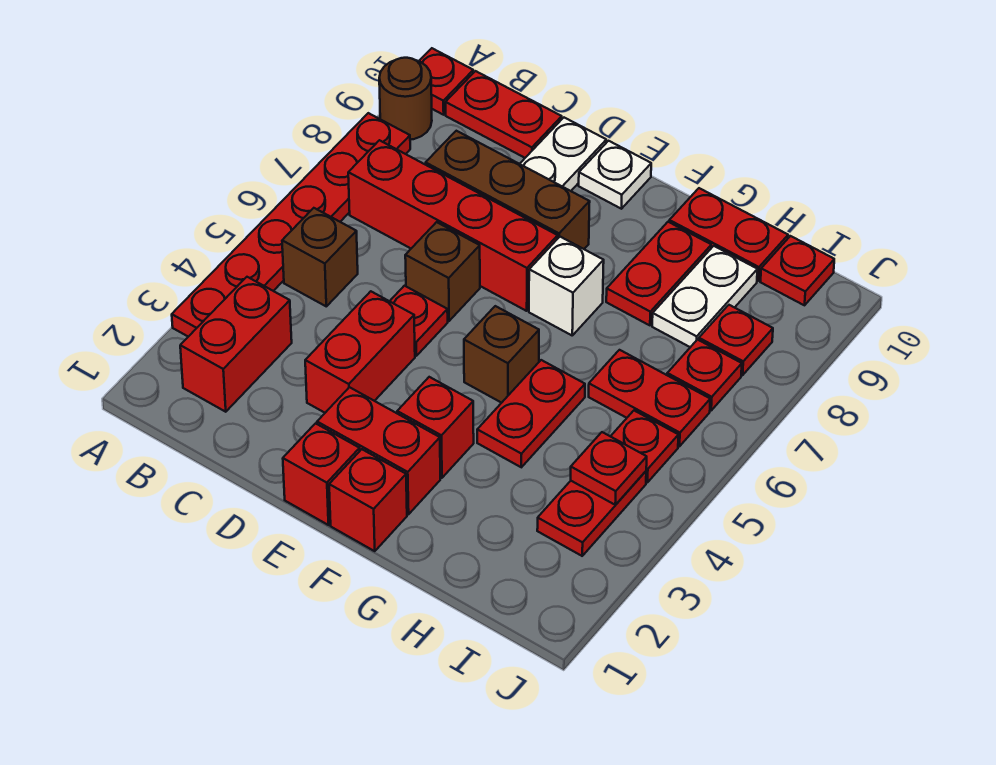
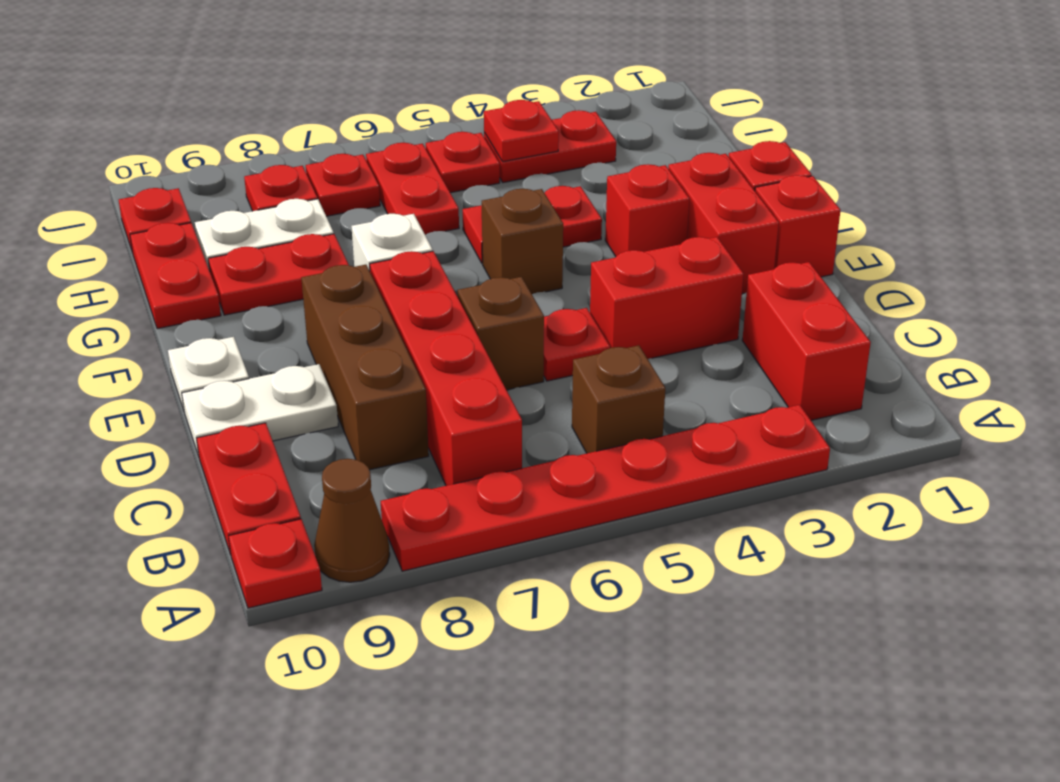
brown 1x1 round brick [379,58,432,140] -> brown 1x1 cone [314,459,390,582]
red 1x2 brick [180,277,292,412] -> red 1x2 brick turned to [742,262,871,420]

